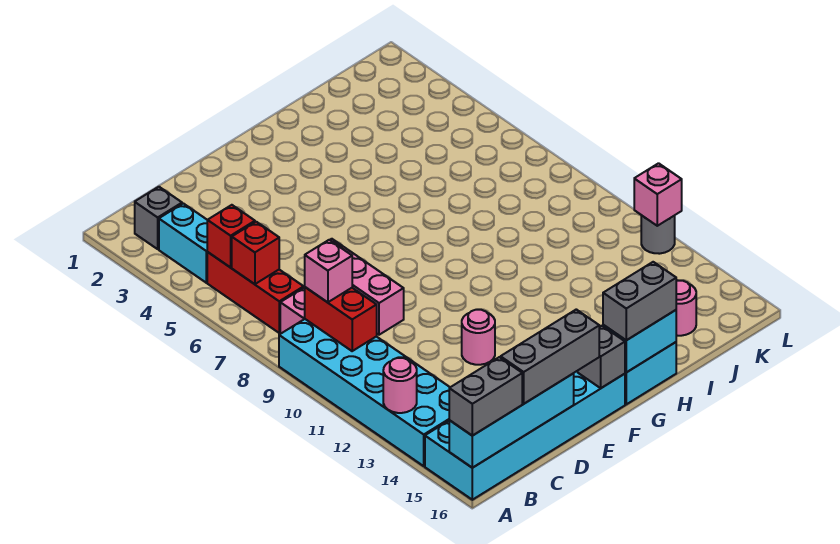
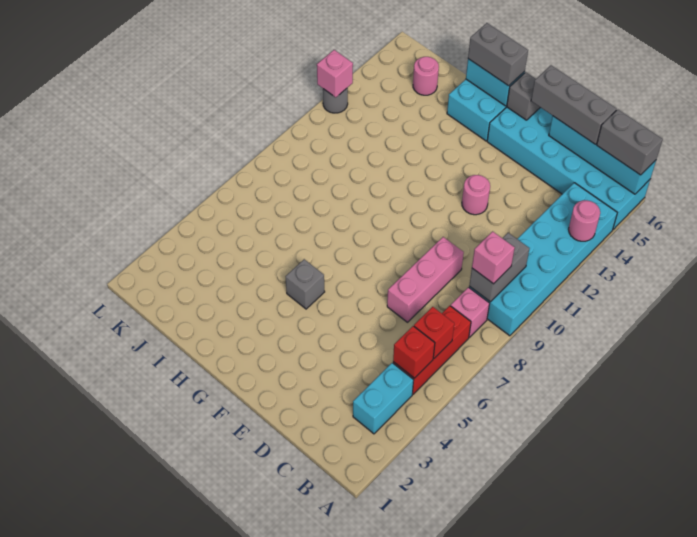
grey 1x1 brick [135,187,182,249] -> grey 1x1 brick moved to [285,259,325,309]
red 1x2 brick [305,287,377,351] -> grey 1x2 brick [469,233,529,302]

